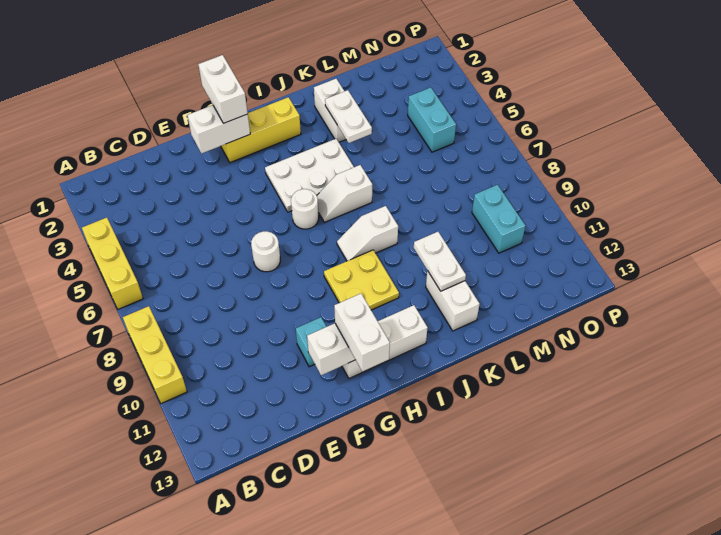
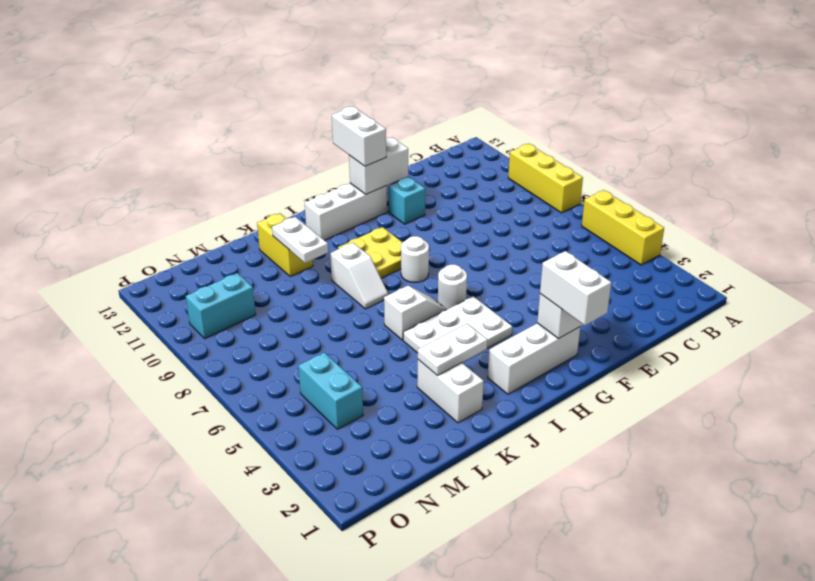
white 1x1 round brick [251,231,280,272] -> white 1x1 round brick moved to [401,236,429,283]
yellow 1x3 brick [221,97,301,163] -> white 1x3 brick [488,323,580,394]
white 1x2 slope [337,206,398,261] -> white 1x2 slope turned to [330,243,388,309]
white 1x2 plate [325,90,372,143] -> white 1x2 plate turned to [418,324,487,376]
white 1x2 brick [426,271,480,331] -> yellow 1x2 brick [257,213,313,277]
cyan 1x2 brick [472,185,525,253] -> cyan 1x2 brick turned to [186,273,256,339]

